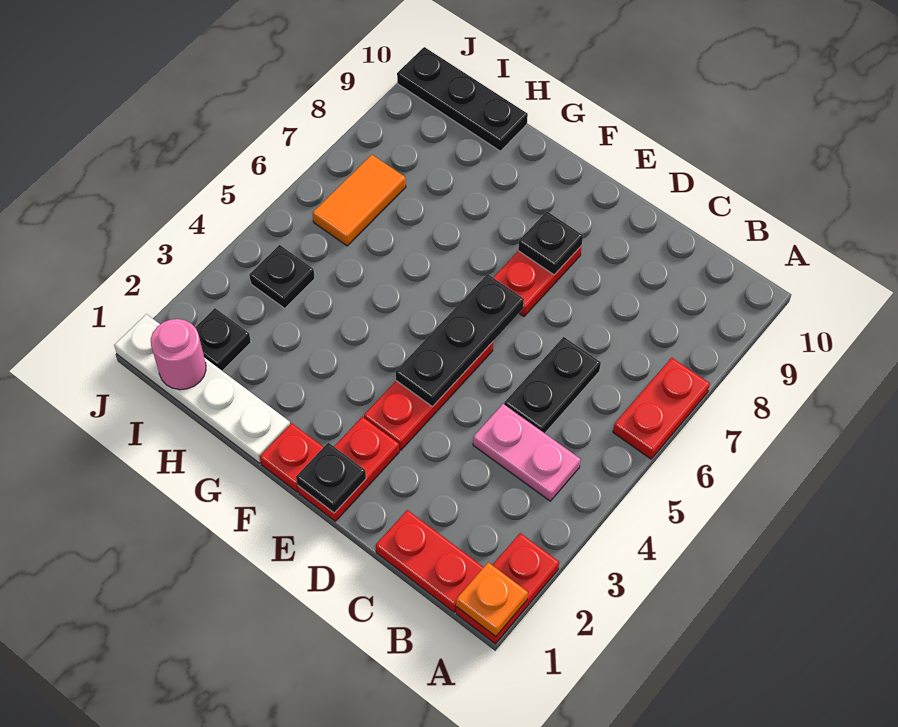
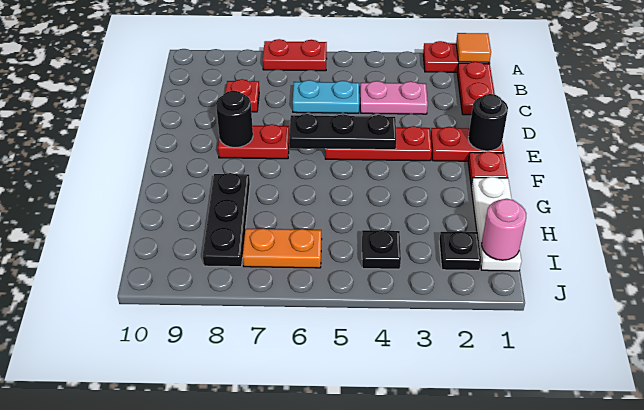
orange 1x1 plate [456,562,528,636] -> orange 1x1 tile [456,33,491,62]
pink 1x2 plate [473,404,581,501] -> pink 1x2 plate turned to [360,81,428,114]
black 1x2 plate [504,337,601,433] -> cyan 1x2 plate [293,80,359,113]
none -> red 1x1 plate [225,79,259,112]
black 1x1 plate [296,443,366,513] -> black 1x1 round brick [468,94,508,151]
black 1x1 plate [518,211,583,275] -> black 1x1 round brick [216,91,253,148]
white 1x4 plate [114,314,290,463] -> white 1x3 plate [471,177,522,271]
black 1x3 plate [397,47,528,151] -> black 1x3 plate moved to [203,173,250,267]
orange 1x2 tile [313,155,406,246] -> orange 1x2 plate [243,228,322,268]

